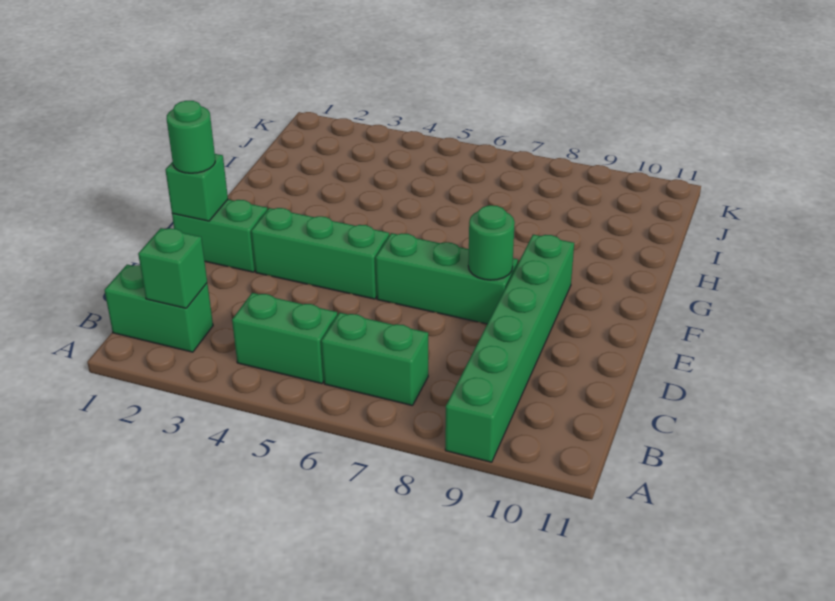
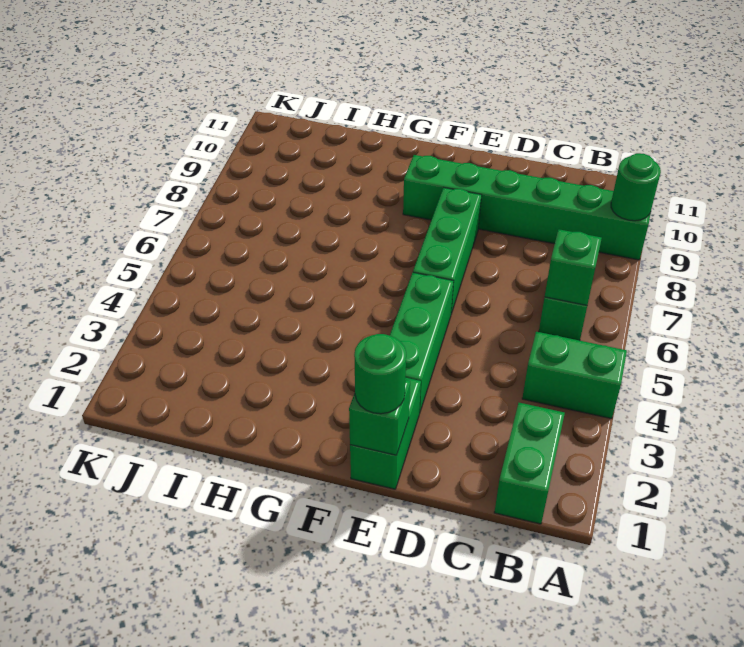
green 1x1 brick [138,228,207,308] -> green 1x1 brick moved to [545,229,602,305]
green 1x2 brick [232,293,337,384] -> green 1x2 brick turned to [522,332,627,419]
green 1x1 round brick [468,205,515,280] -> green 1x1 round brick moved to [611,153,661,221]

